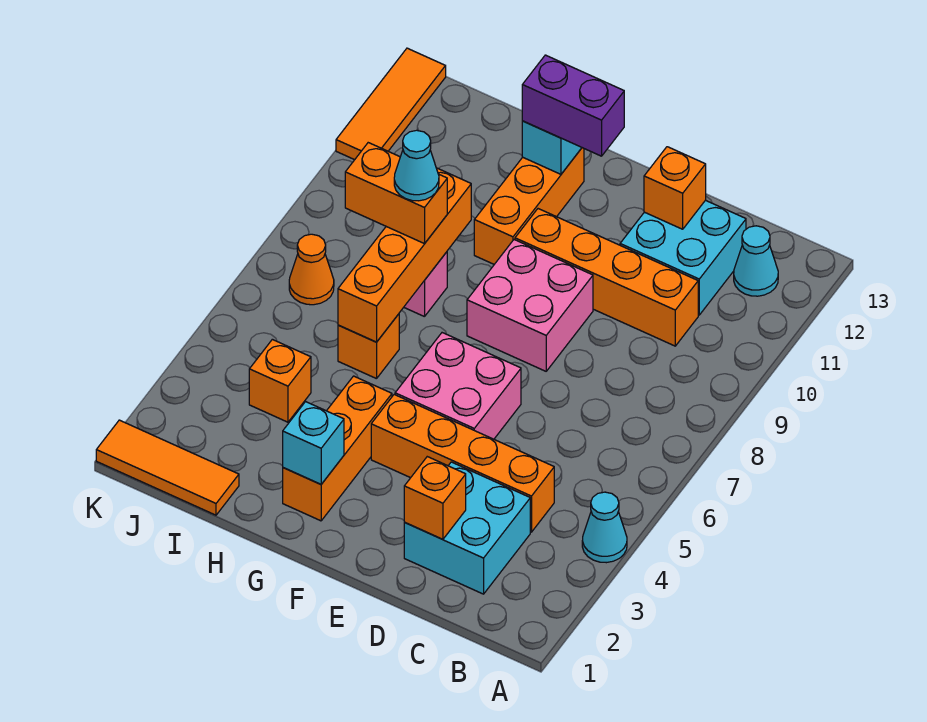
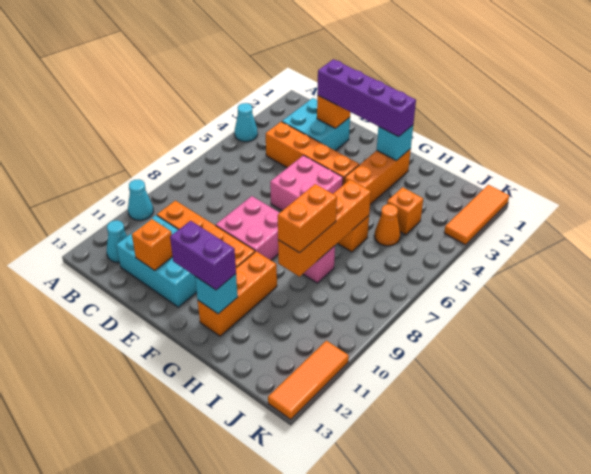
cyan 2x2 brick [620,200,746,315] -> cyan 2x3 brick [116,215,197,307]
none -> purple 1x4 brick [317,59,416,137]
orange 1x2 brick [345,143,447,244] -> orange 1x2 brick turned to [278,184,337,253]
cyan 1x1 cone [394,130,439,201] -> cyan 1x1 cone moved to [128,179,153,220]
orange 1x3 tile [96,420,239,515] -> orange 1x3 tile turned to [444,185,509,245]
orange 1x1 cone [289,234,334,305] -> orange 1x1 cone moved to [374,204,400,246]

